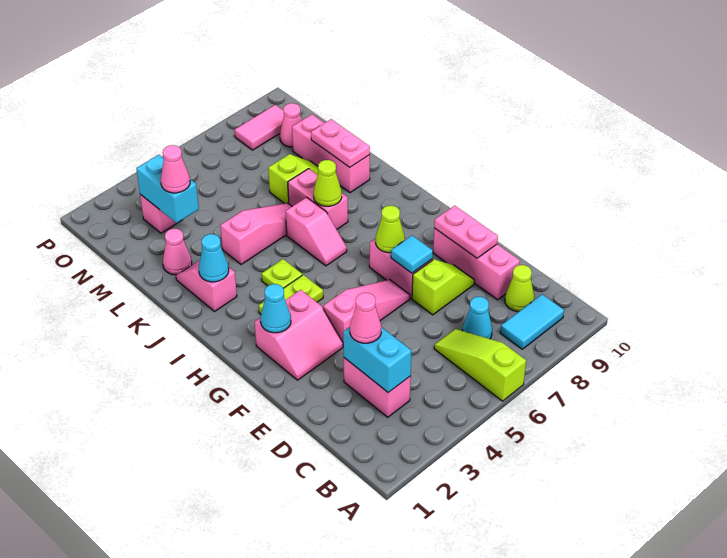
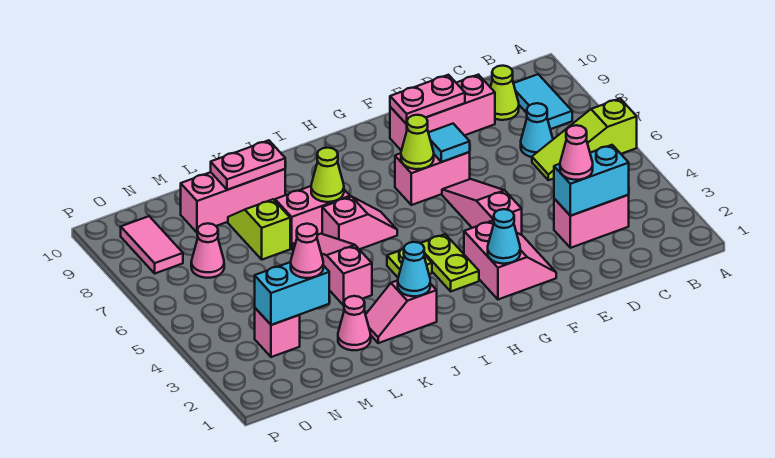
lime 1x2 slope [412,259,475,315] -> none
pink 1x1 cone [280,103,302,147] -> pink 1x1 cone moved to [191,223,224,278]

